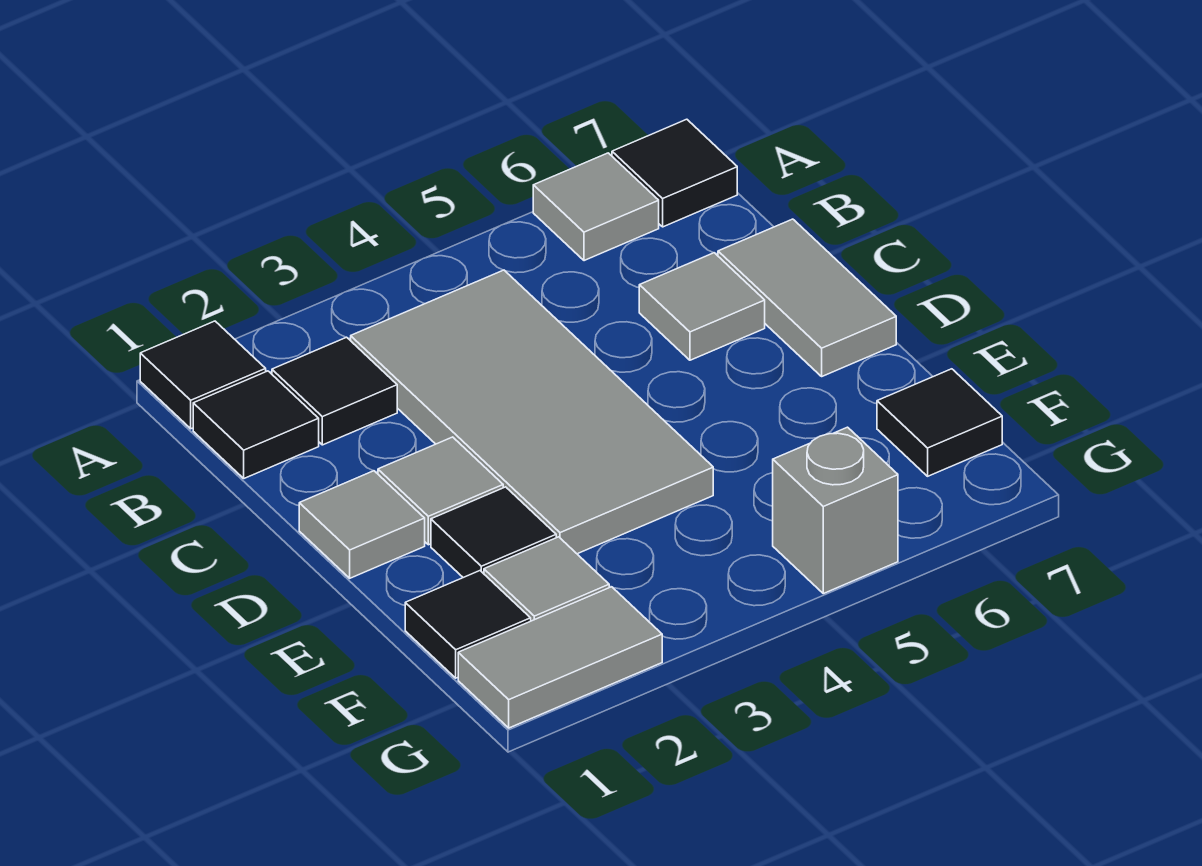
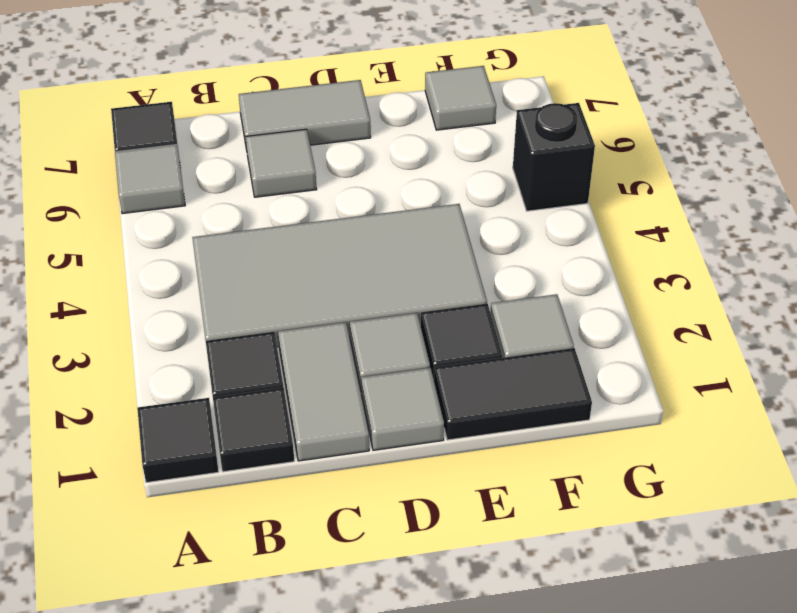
black 1x1 tile [405,571,531,678] -> black 1x2 tile [434,348,592,440]
black 1x1 tile [877,369,1002,476] -> grey 1x1 tile [425,66,496,130]
grey 1x2 tile [458,587,662,728] -> grey 1x2 tile moved to [278,322,369,461]
grey 1x1 brick [773,427,898,593] -> black 1x1 brick [513,103,595,211]

